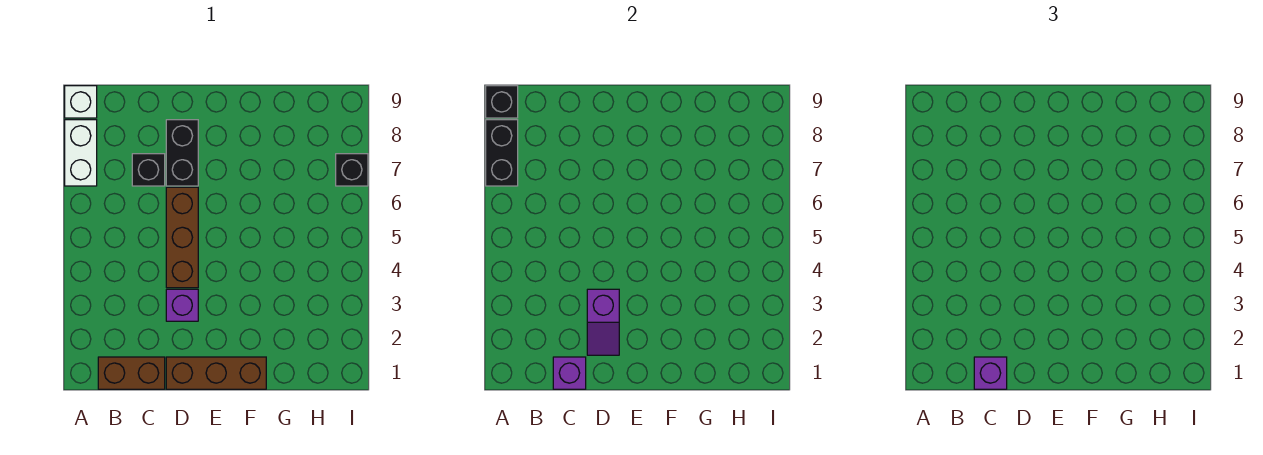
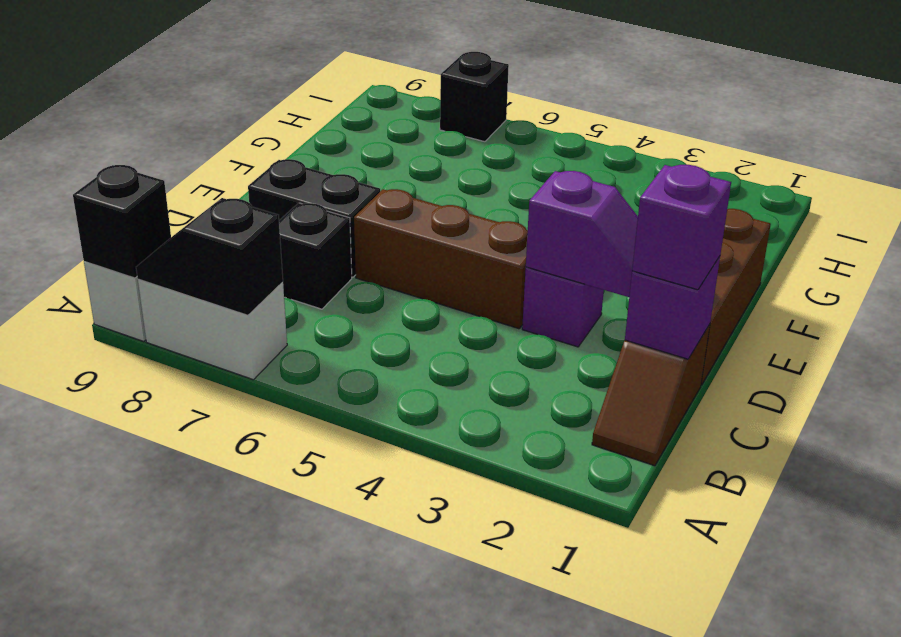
black 1x2 brick [486,120,518,186] -> black 1x2 slope [136,198,283,315]
brown 1x2 brick [98,357,165,389] -> brown 1x2 slope [592,325,710,466]

